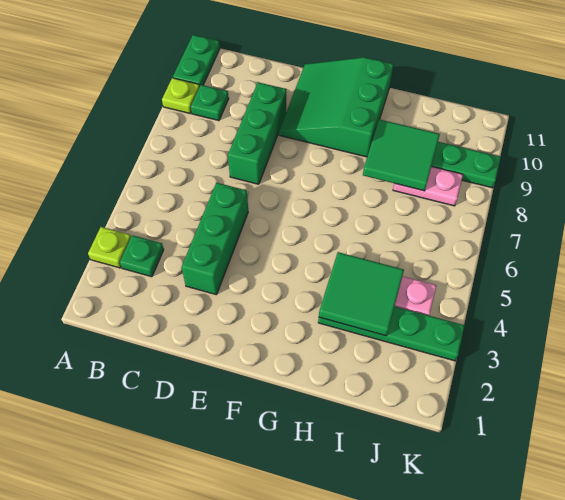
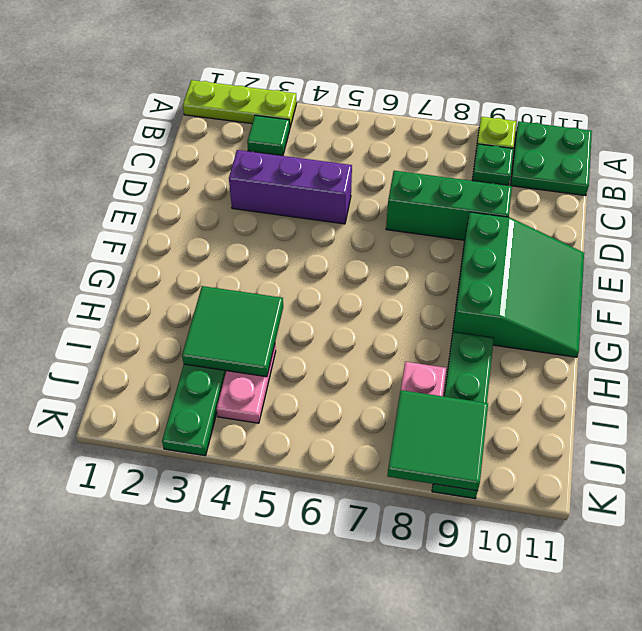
lime 1x1 plate [88,227,131,268] -> lime 1x3 plate [183,80,297,127]
green 1x2 plate [173,35,220,86] -> green 2x2 plate [511,121,592,196]
green 1x1 plate [120,235,164,277] -> green 1x1 tile [247,115,290,156]
green 1x3 brick [182,183,248,295] -> purple 1x3 brick [229,150,352,224]
green 3x3 slope [279,57,393,157] -> green 3x3 slope turned to [452,212,584,357]
green 2x2 tile [363,119,440,191] -> green 2x2 tile moved to [387,390,488,491]

